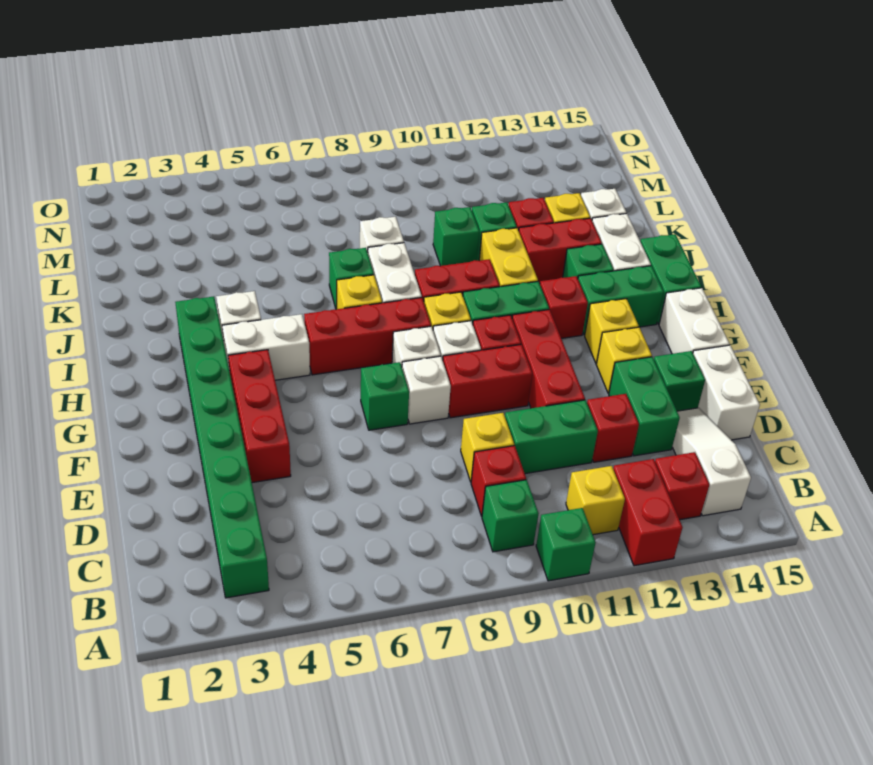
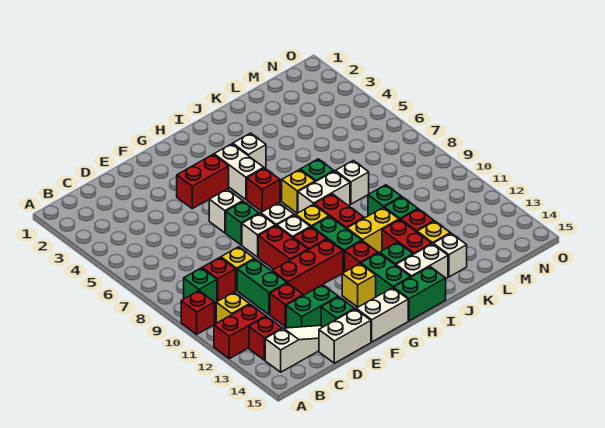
green 1x1 brick [536,508,596,581] -> red 1x1 brick [181,291,215,334]
green 1x8 brick [175,297,269,598] -> none
red 1x3 brick [228,350,291,483] -> red 1x2 brick [177,154,229,209]
none -> white 1x1 brick [209,189,243,233]
yellow 1x1 brick [596,327,652,393] -> none
red 1x3 brick [304,298,431,375] -> red 1x1 brick [247,168,280,212]

